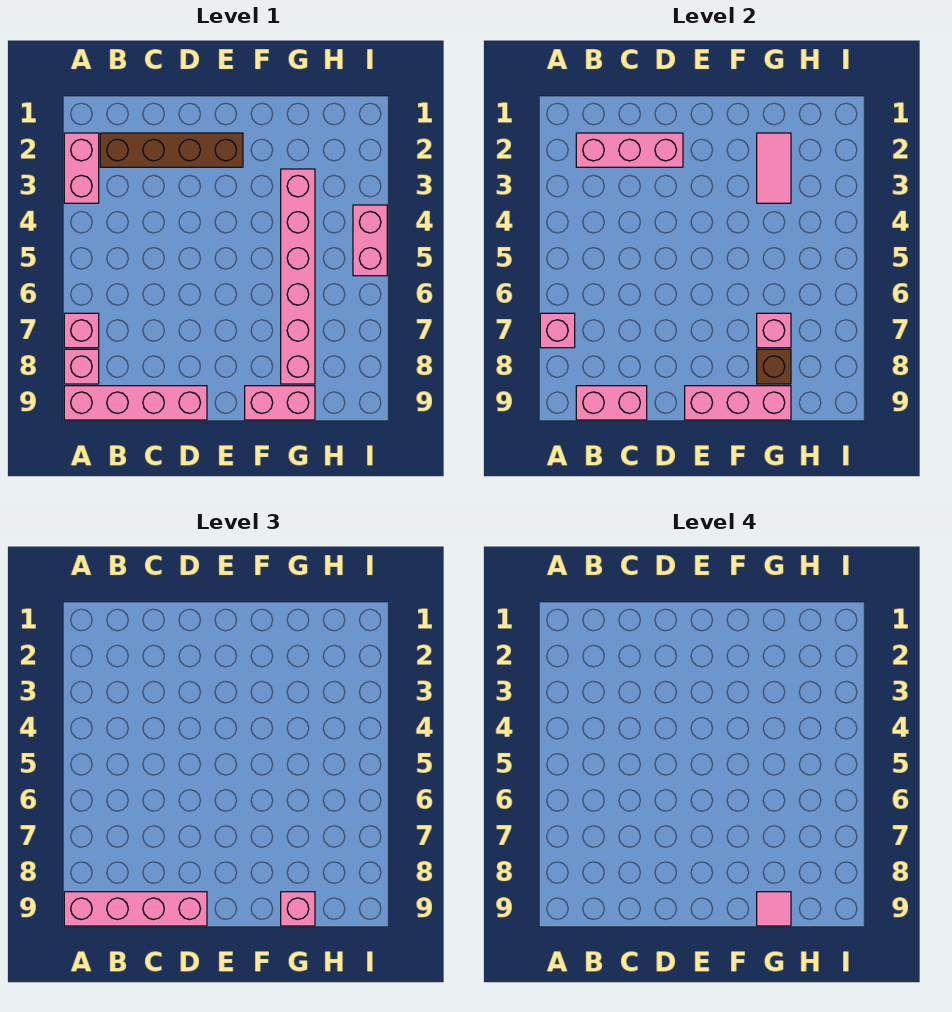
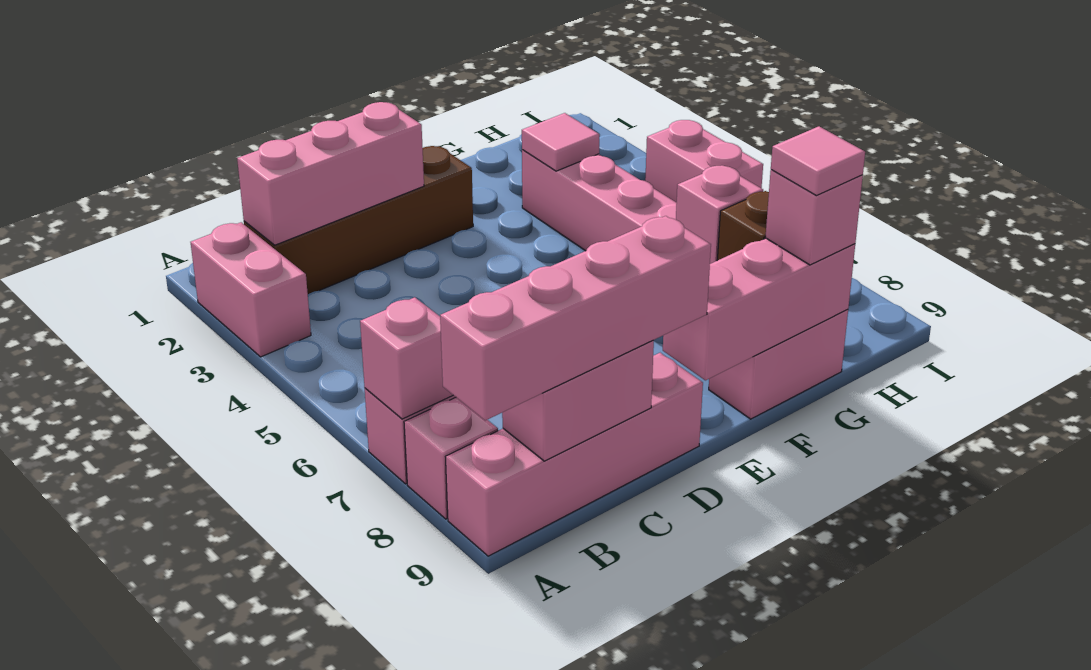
pink 1x2 tile [757,133,791,203] -> pink 1x1 tile [522,113,600,171]

